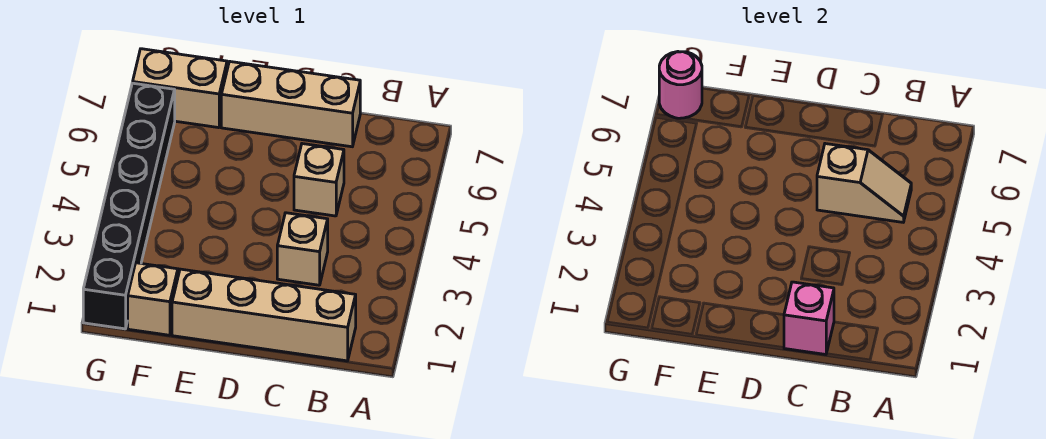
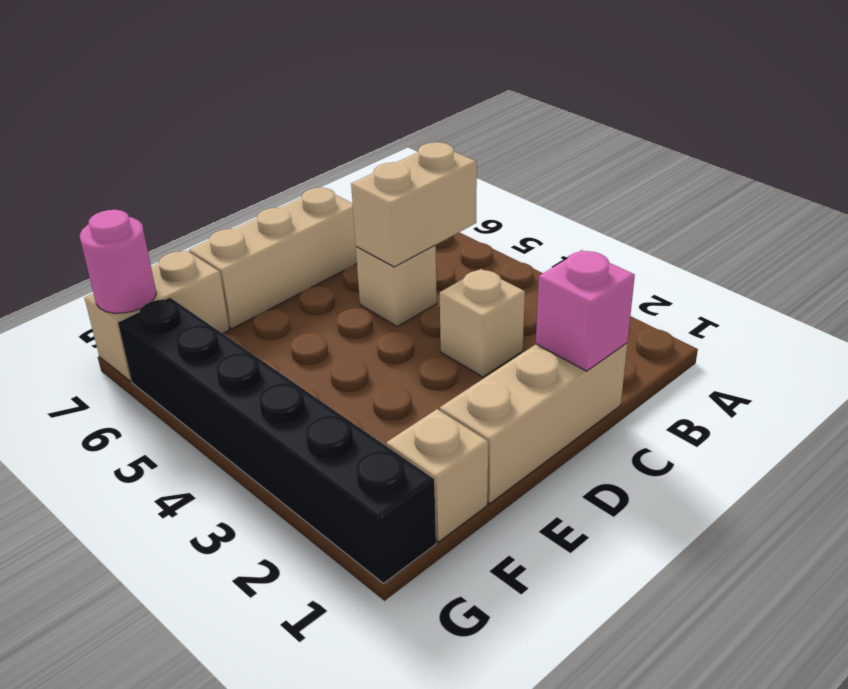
tan 1x4 brick [172,269,356,361] -> tan 1x3 brick [440,343,627,504]
tan 1x2 slope [817,144,911,222] -> tan 1x2 brick [351,142,477,267]

